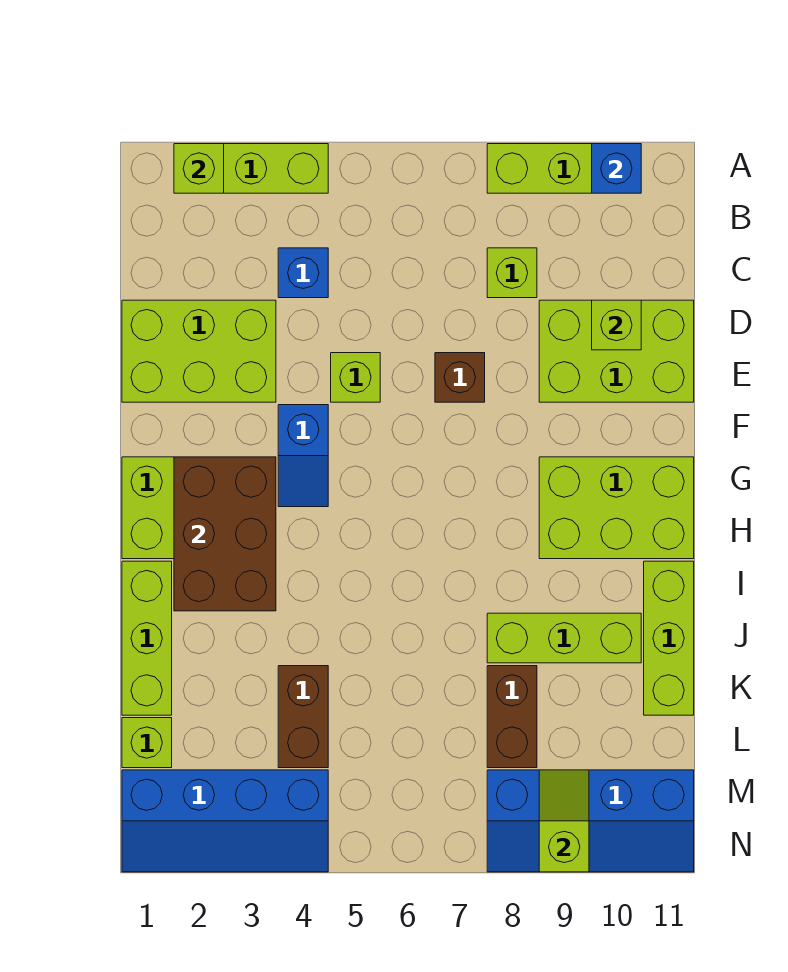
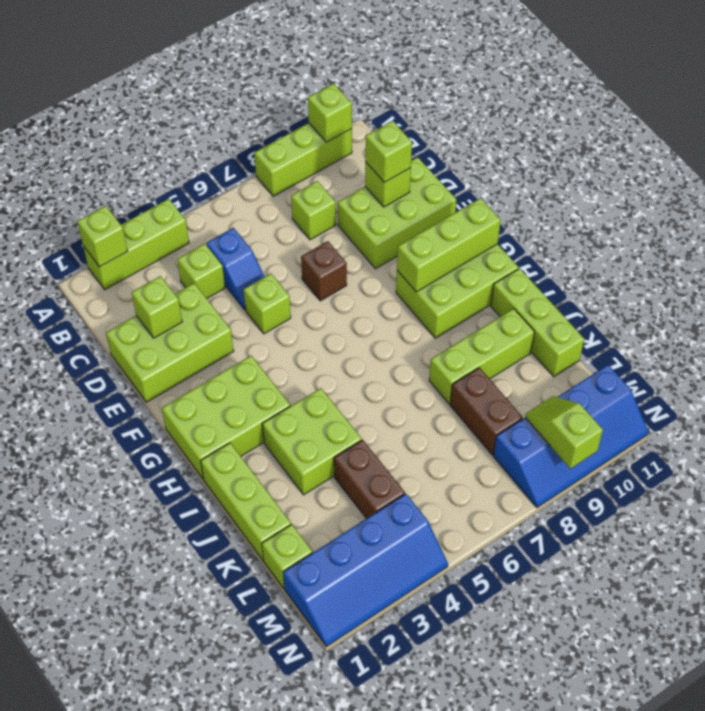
blue 1x1 brick [592,144,641,193] -> lime 1x1 brick [308,83,352,142]
blue 1x1 brick [278,248,328,298] -> lime 1x1 brick [177,244,225,298]
none -> lime 1x1 brick [132,276,182,338]
none -> lime 1x1 brick [365,121,412,182]
blue 1x2 slope [278,405,328,507] -> blue 1x2 slope moved to [206,228,265,310]
brown 2x3 brick [174,457,276,611] -> none
none -> lime 1x3 brick [397,198,501,292]
none -> lime 2x2 brick [262,388,362,495]

